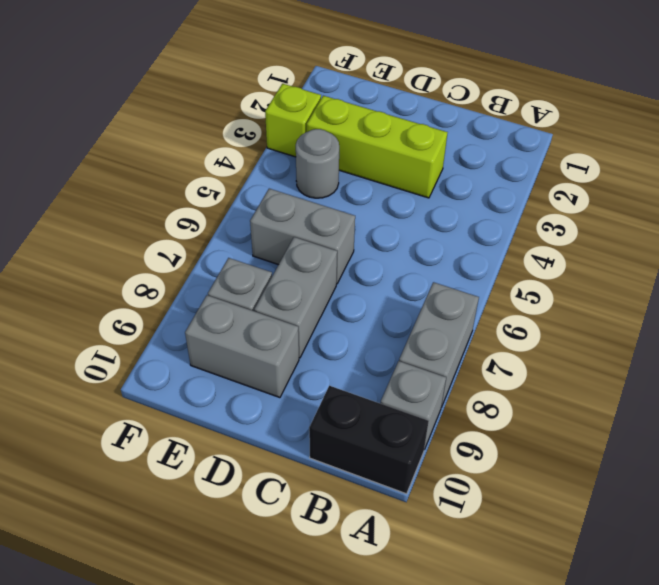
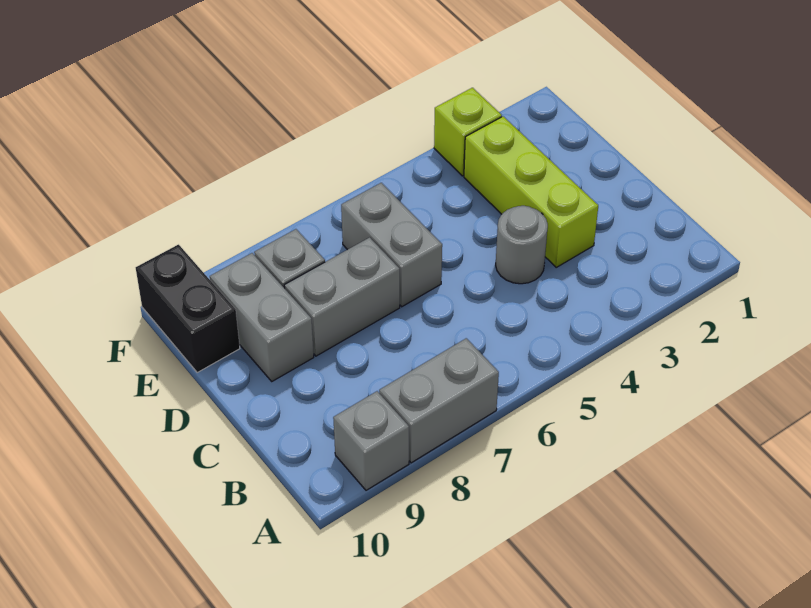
black 1x2 brick [309,386,429,494] -> black 1x2 brick moved to [136,245,240,373]
grey 1x1 round brick [296,129,339,198] -> grey 1x1 round brick moved to [496,206,548,284]

